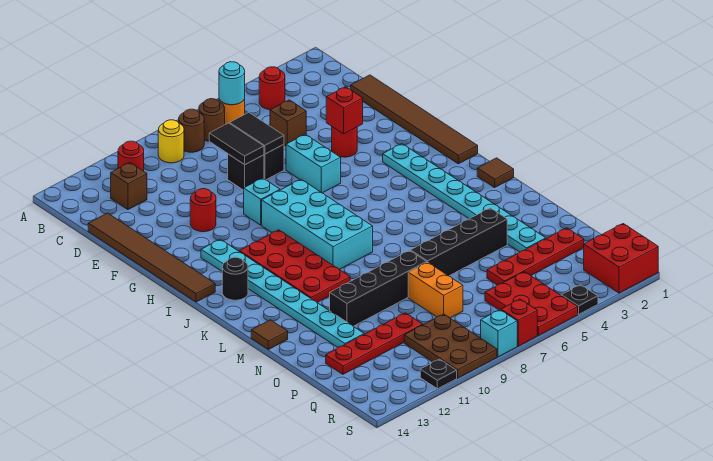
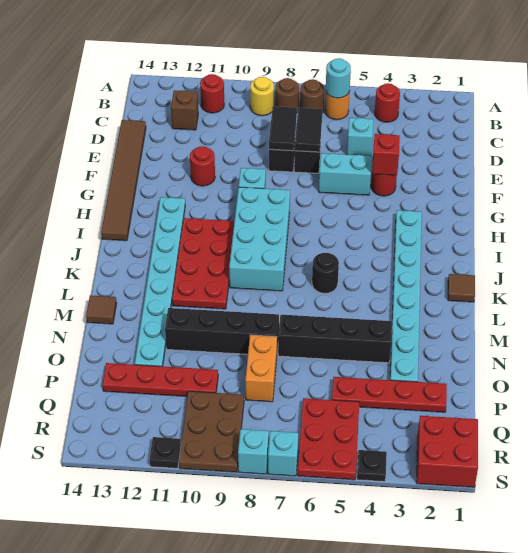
brown 1x6 tile [351,75,478,164] -> none
brown 1x1 brick [270,100,306,146] -> cyan 1x1 brick [347,118,374,156]
cyan 1x2 brick [286,134,341,193] -> cyan 1x2 brick turned to [319,153,372,195]
black 1x1 round brick [222,257,248,300] -> black 1x1 round brick moved to [312,253,339,293]
red 1x1 brick [501,299,537,346] -> cyan 1x1 brick [268,431,298,476]

